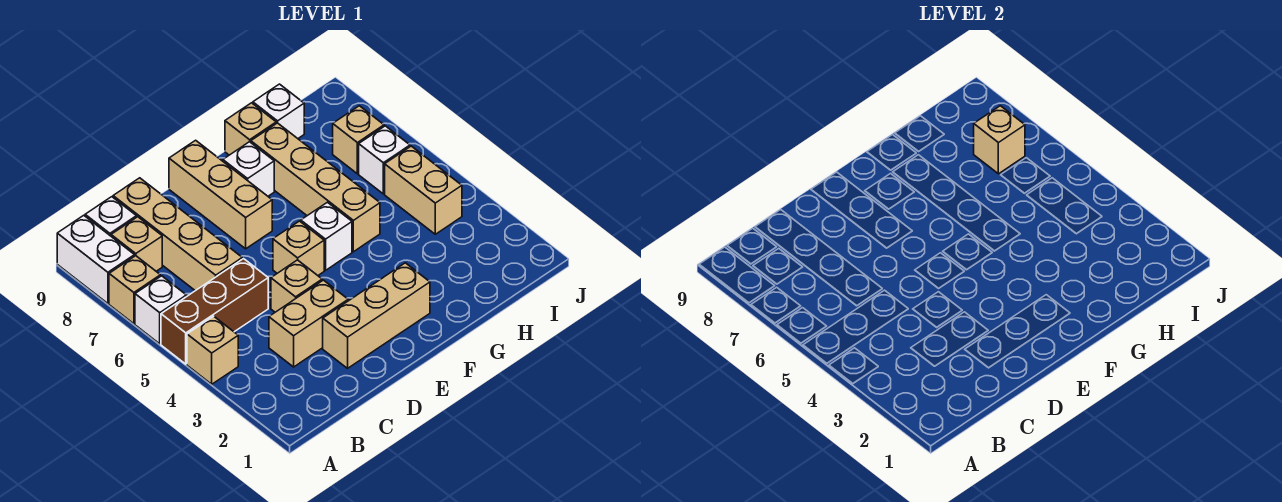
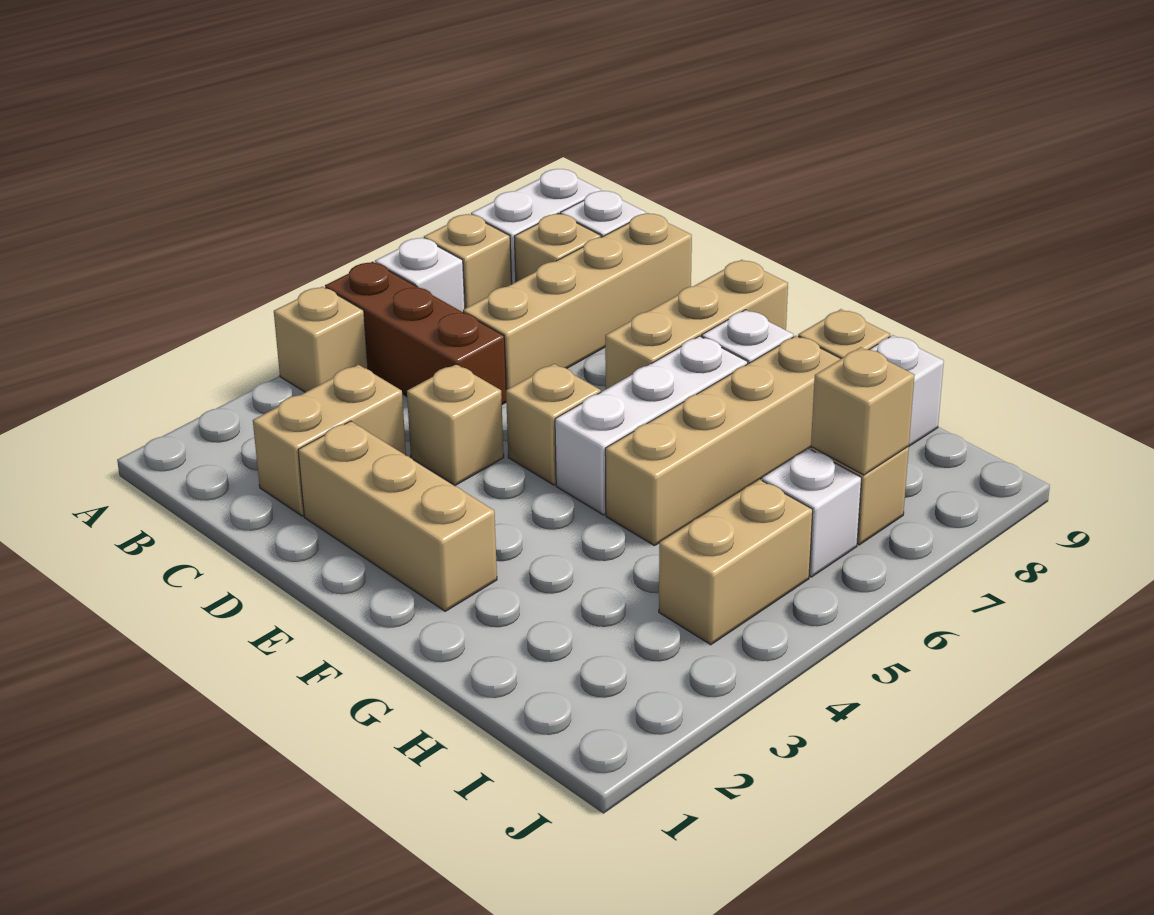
tan 1x2 brick [269,280,348,367] -> tan 1x2 brick turned to [253,365,406,516]
white 1x1 brick [301,202,352,270] -> white 1x3 brick [555,336,748,515]

